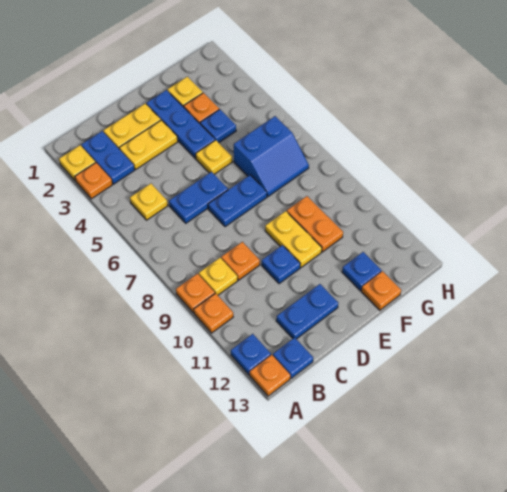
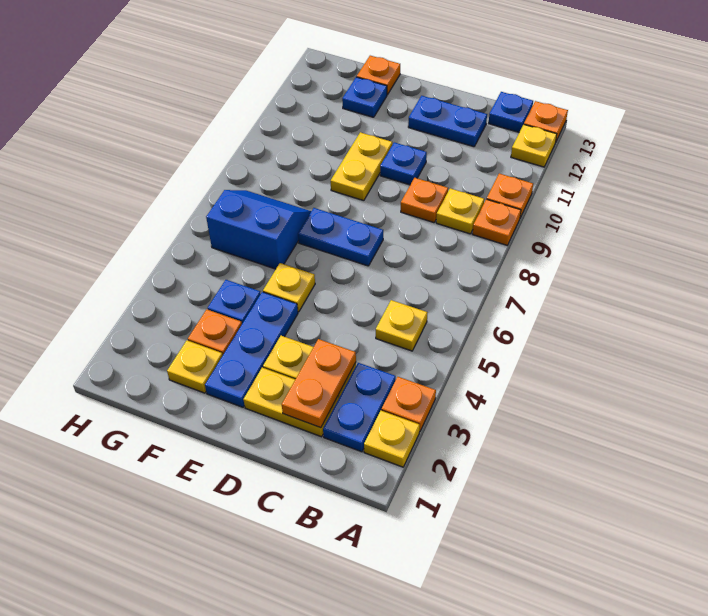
blue 1x1 plate [231,334,271,375] -> yellow 1x1 plate [511,125,557,167]
blue 1x2 plate [169,172,228,223] -> none
orange 1x2 plate [287,196,343,252] -> orange 1x2 plate moved to [282,339,356,428]

